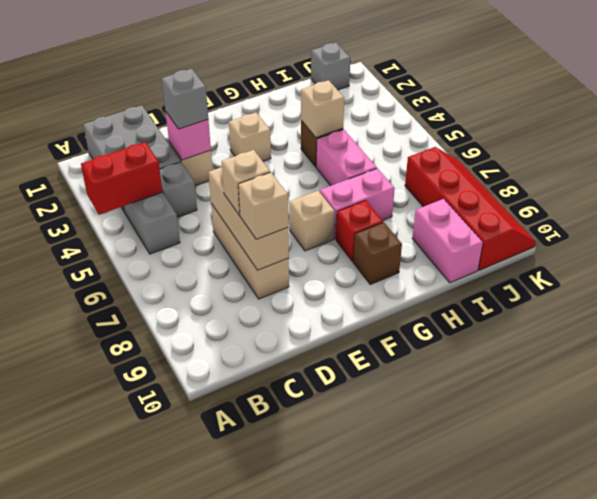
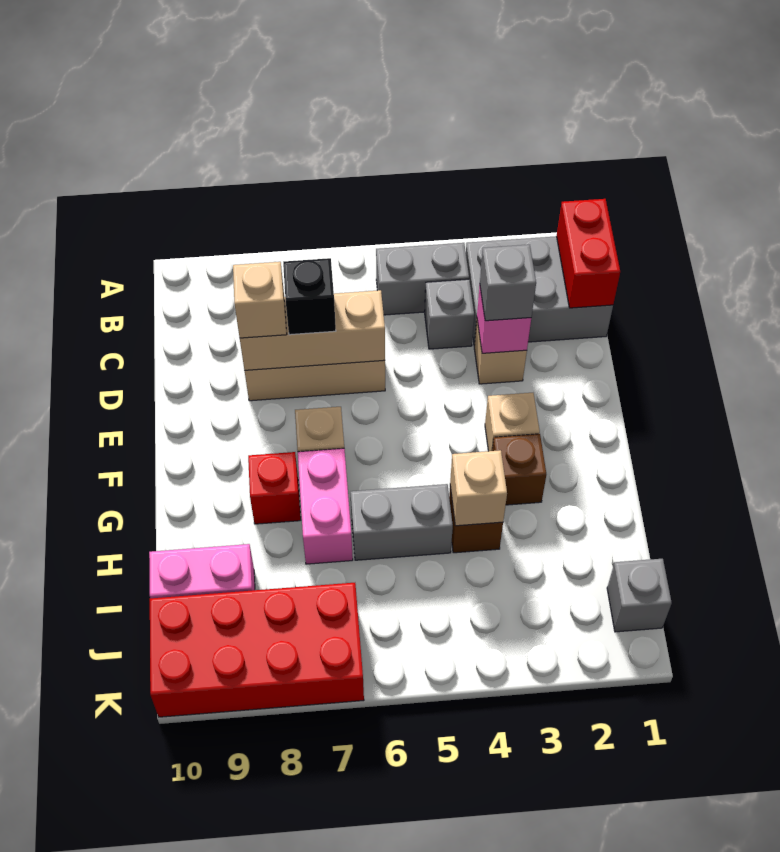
red 1x2 brick [81,142,162,215] -> red 1x2 brick moved to [557,199,620,308]
tan 1x1 brick [222,150,270,215] -> black 1x1 brick [283,258,336,335]
brown 1x1 brick [353,222,402,284] -> brown 1x1 brick moved to [492,434,546,505]
pink 1x2 brick [316,129,377,186] -> grey 1x2 brick [350,484,453,560]
red 2x4 slope [405,147,536,270] -> red 2x4 brick [150,583,364,717]

